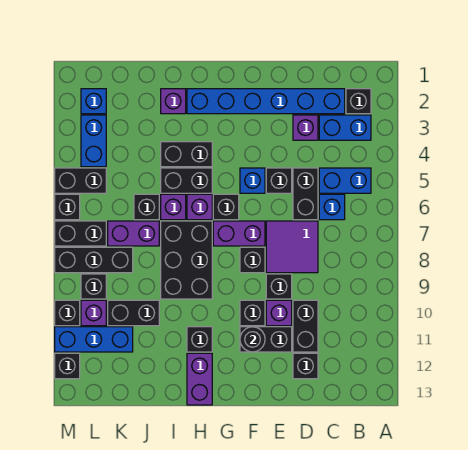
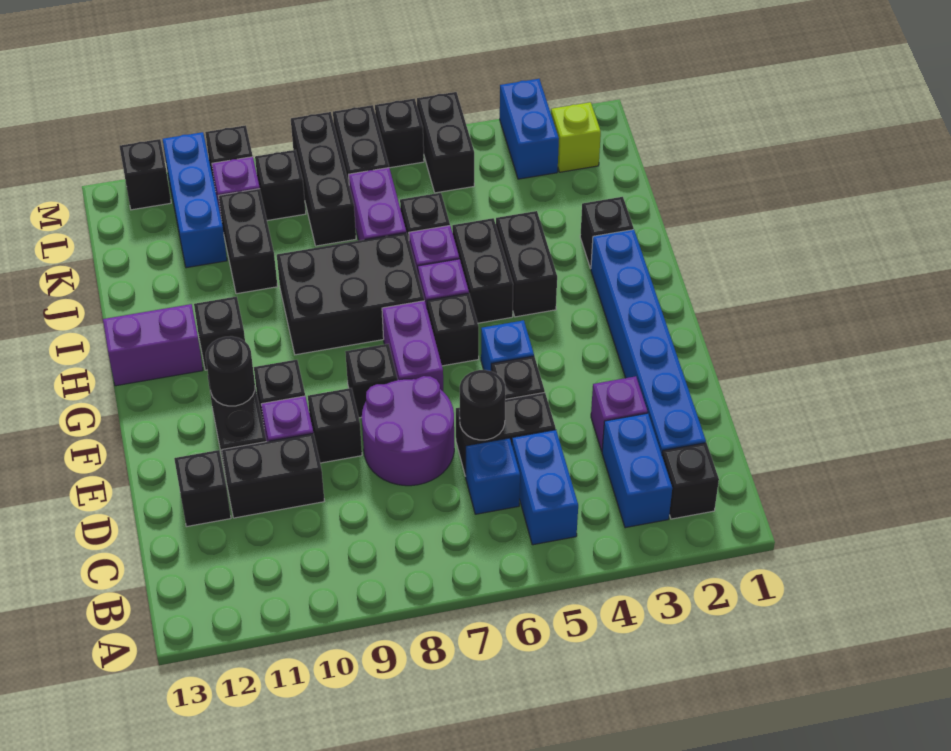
none -> black 1x1 round brick [460,370,505,440]
purple 2x2 tile [266,221,318,273] -> purple 2x2 round brick [362,376,454,486]
purple 1x1 brick [161,89,186,114] -> black 1x1 brick [580,197,634,268]
blue 1x1 brick [81,89,106,114] -> lime 1x1 brick [551,102,601,172]
blue 1x2 brick [81,115,106,167] -> blue 1x2 brick turned to [500,79,559,179]

